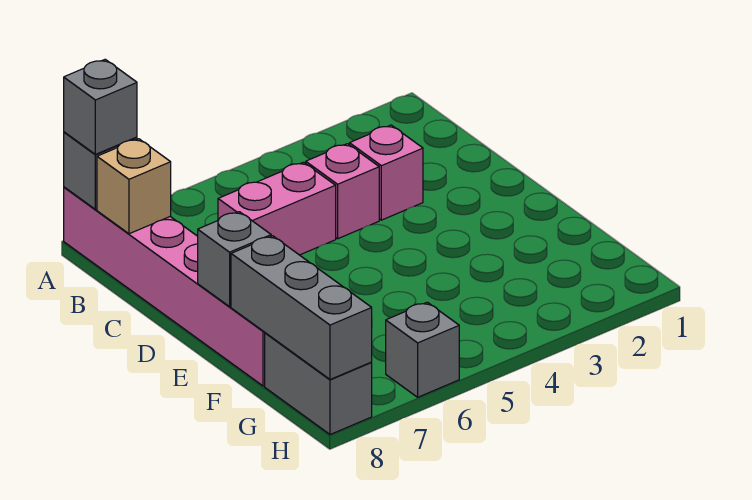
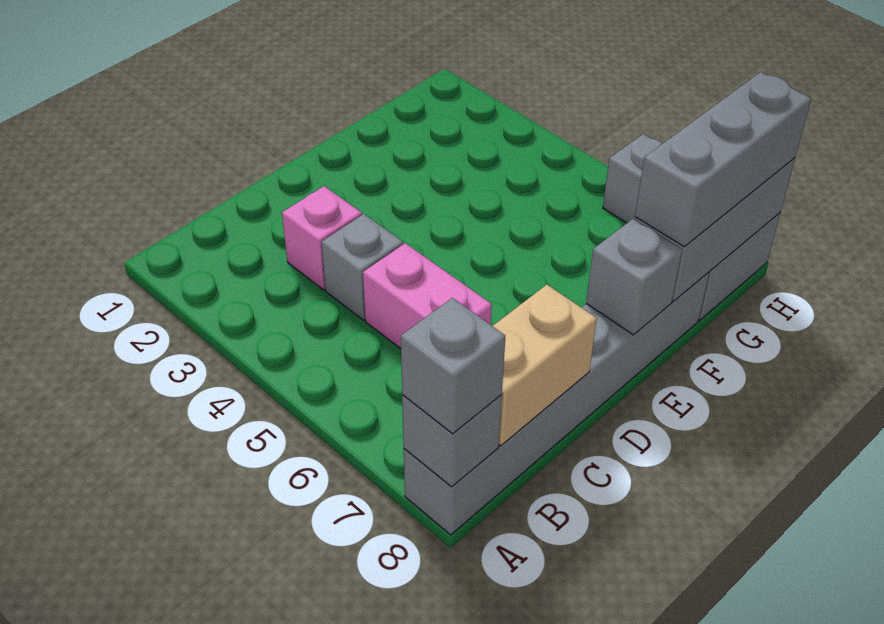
pink 1x6 brick [64,187,265,386] -> grey 1x6 brick [404,272,709,535]
tan 1x1 brick [97,139,171,234] -> tan 1x2 brick [493,285,597,446]
pink 1x1 brick [306,144,379,239] -> grey 1x1 brick [321,214,403,320]
none -> grey 1x3 brick [635,72,811,247]

